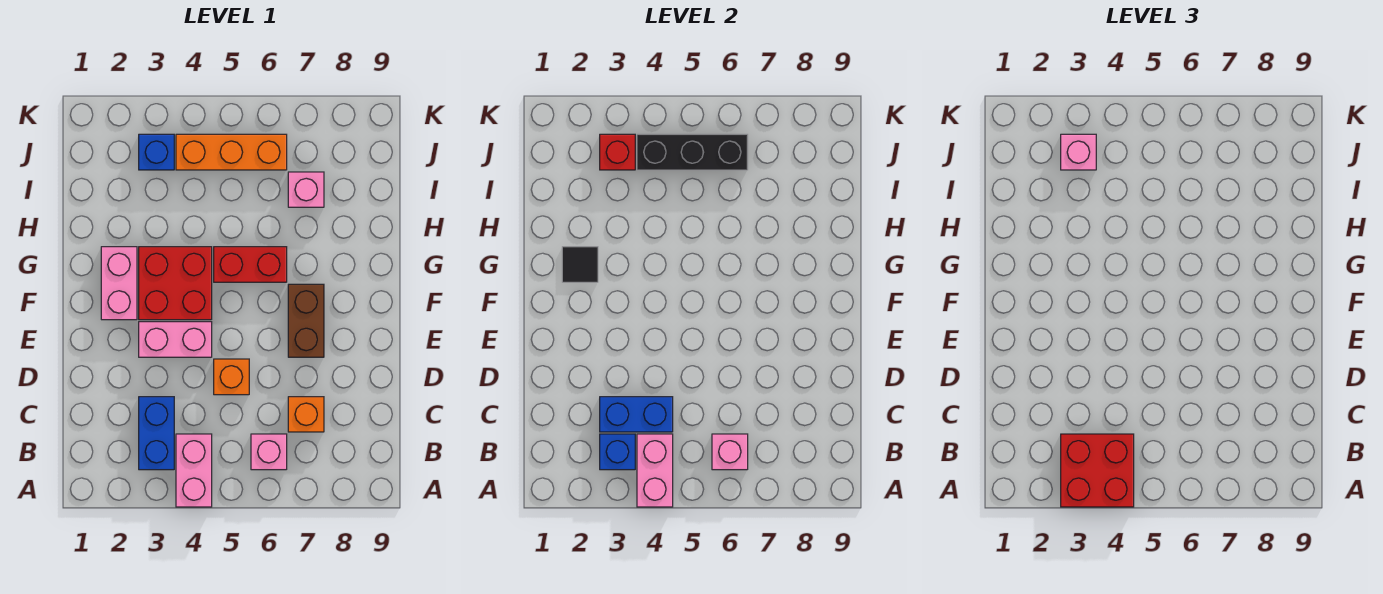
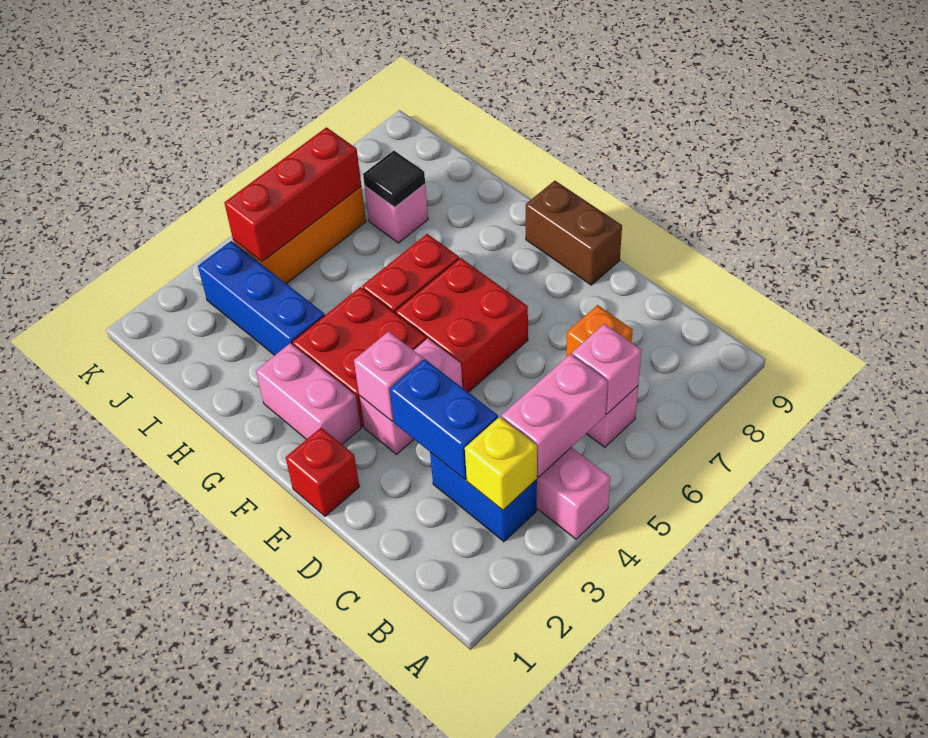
red 2x2 brick [1061,434,1134,507] -> red 2x2 brick moved to [395,258,528,392]
pink 1x2 brick [637,434,673,507] -> pink 1x2 brick turned to [501,354,608,477]
blue 1x1 brick [600,434,635,470] -> yellow 1x1 brick [465,417,537,510]
blue 1x2 brick [600,397,673,432] -> blue 1x2 brick turned to [390,359,498,480]
orange 1x1 brick [214,359,249,395] -> none
brown 1x2 brick [288,284,324,357] -> brown 1x2 brick moved to [526,181,622,285]
black 1x1 tile [562,247,598,282] -> black 1x1 tile moved to [363,151,425,207]
blue 1x1 brick [139,134,174,170] -> blue 1x3 brick [198,241,325,355]
red 1x1 brick [600,134,635,170] -> red 1x1 brick moved to [286,428,360,517]
pink 1x1 brick [1061,134,1096,170] -> pink 1x1 brick moved to [354,331,423,422]
black 1x3 brick [637,134,748,170] -> red 1x3 brick [224,127,361,262]

